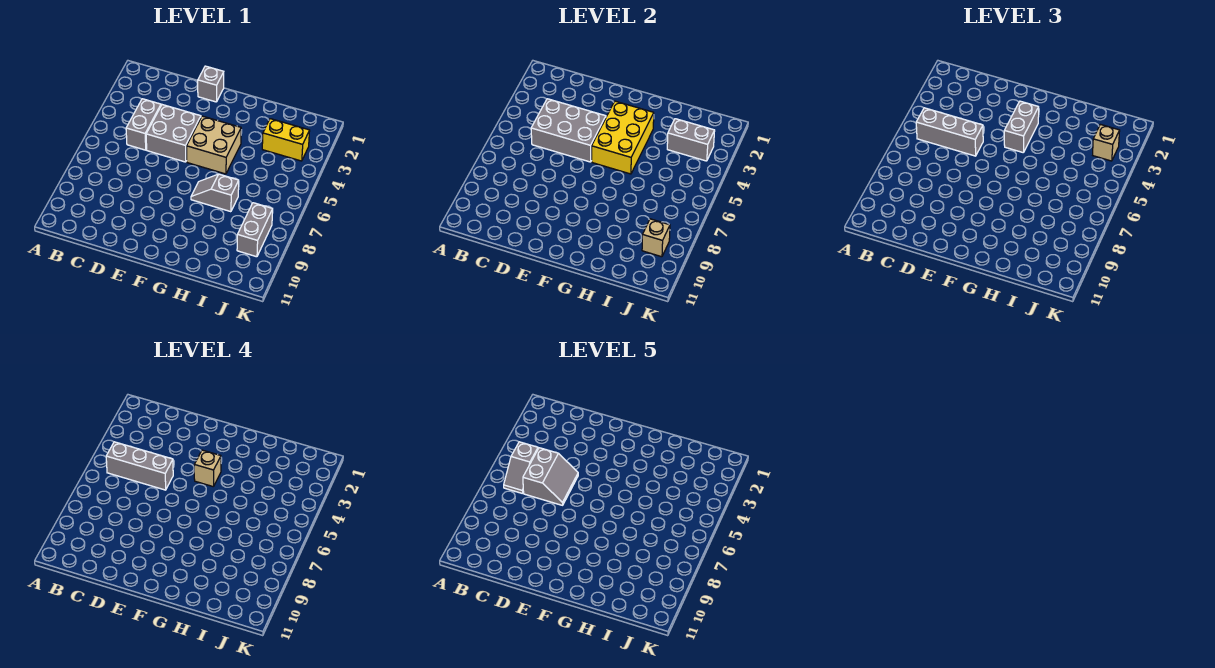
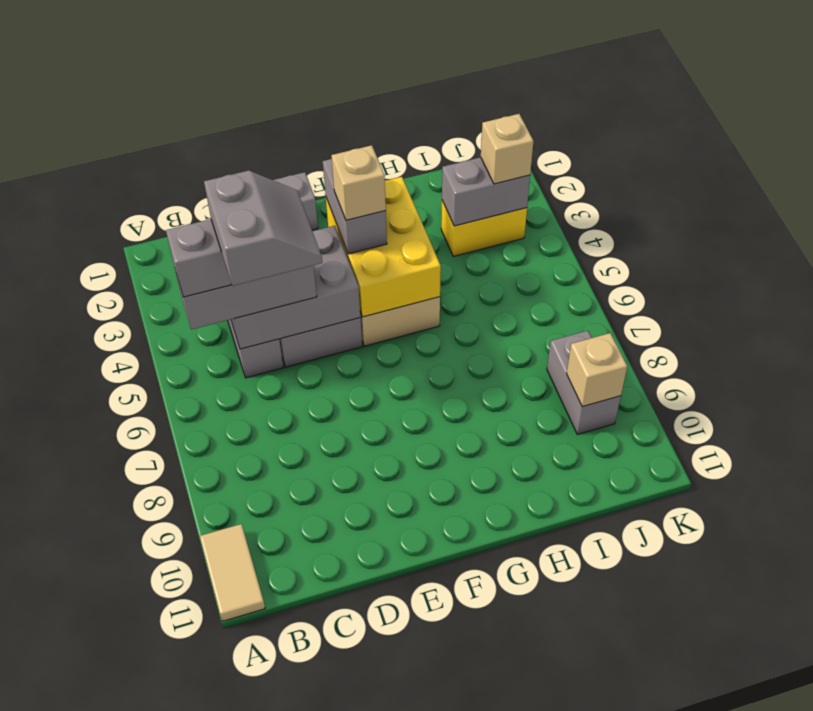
none -> tan 1x2 tile [200,524,265,621]
grey 1x2 slope [504,442,538,494] -> none
grey 1x2 slope [191,174,239,212] -> none

